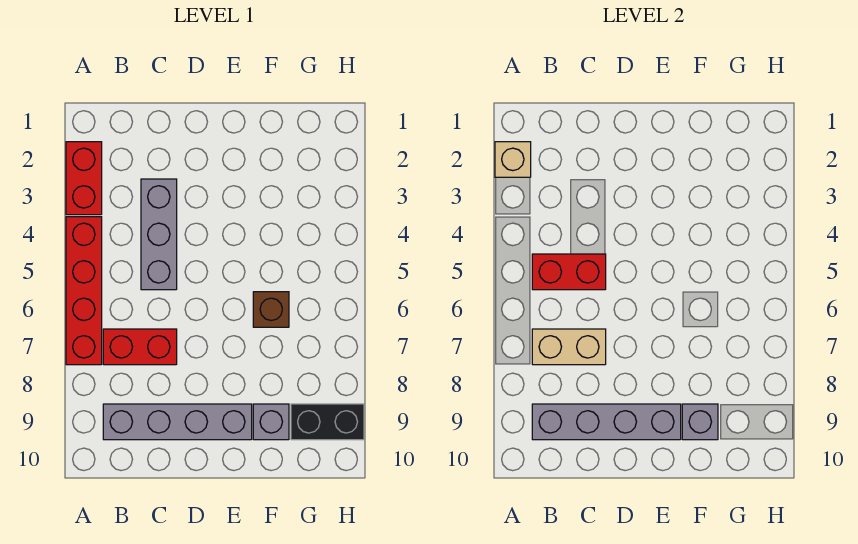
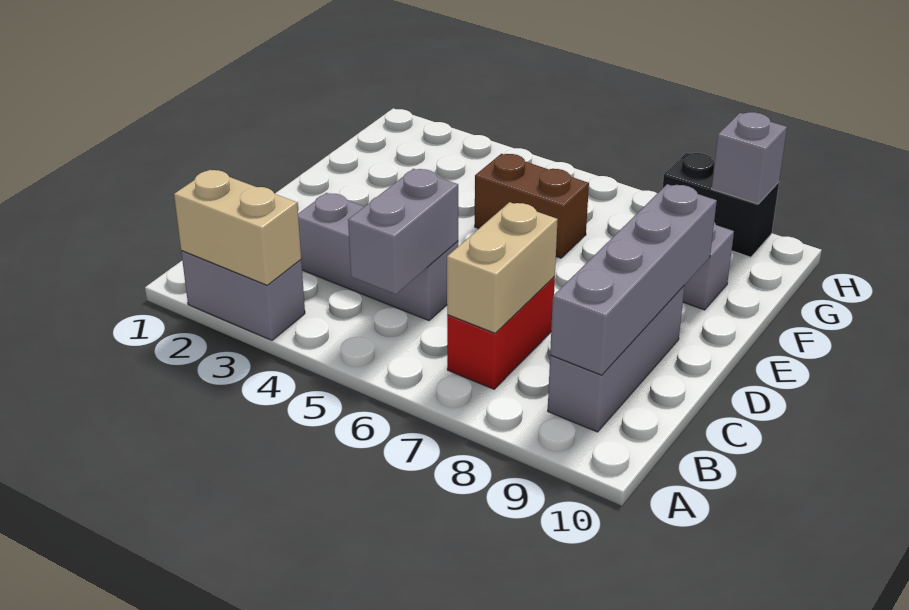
red 1x2 brick [66,142,102,215] -> grey 1x2 brick [181,251,305,340]
tan 1x1 brick [495,142,531,177] -> tan 1x2 brick [174,170,301,285]
red 1x4 brick [66,217,102,365] -> none
red 1x2 brick [532,254,606,290] -> grey 1x2 brick [348,169,458,294]
grey 1x4 brick [103,404,252,440] -> grey 1x3 brick [548,286,684,432]
brown 1x1 brick [253,292,289,327] -> brown 1x2 brick [475,154,589,258]
grey 1x1 brick [682,404,718,440] -> grey 1x1 brick moved to [712,112,787,204]
black 1x2 brick [291,404,364,440] -> black 1x2 brick turned to [663,153,779,257]

